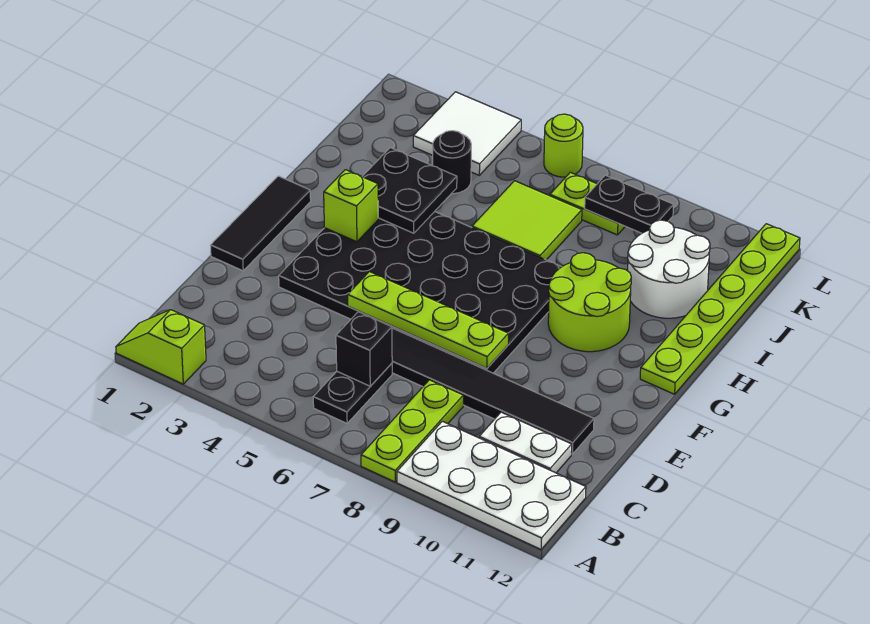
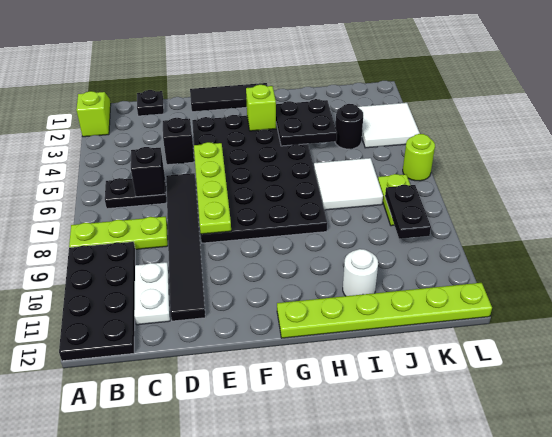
white 2x4 plate [397,421,586,549] -> black 2x4 plate [59,242,135,361]
none -> black 1x1 plate [137,90,164,116]
none -> black 1x1 brick [163,118,194,165]
lime 2x2 round brick [548,253,631,352] -> none
lime 2x2 tile [472,181,582,260] -> white 2x2 tile [314,158,383,210]
white 2x2 round brick [628,220,710,318] -> white 1x1 round brick [343,249,378,296]

